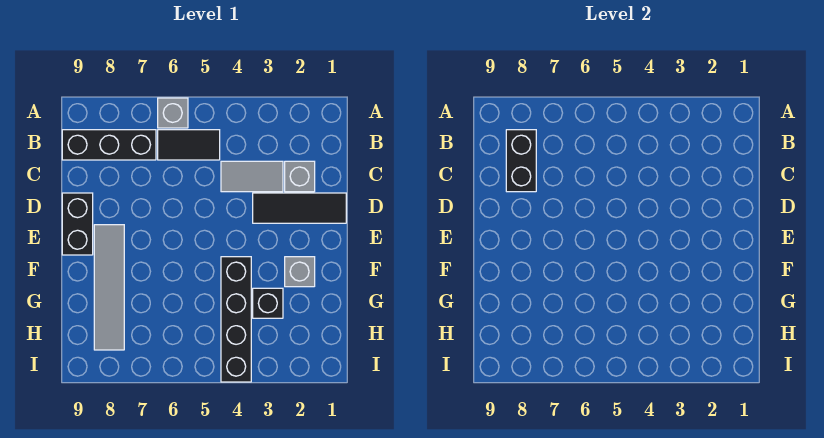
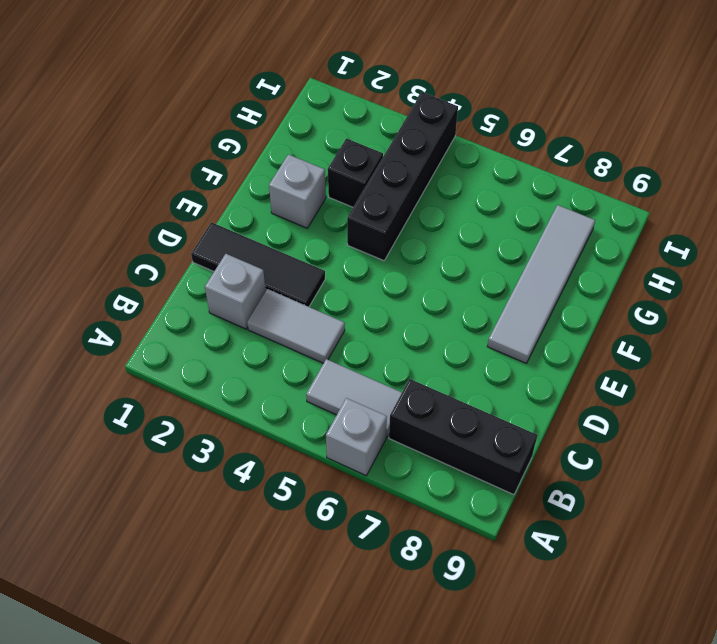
black 1x2 tile [158,130,220,160] -> grey 1x2 tile [306,359,402,437]
black 1x2 brick [506,130,536,192] -> none
black 1x2 brick [62,193,93,255] -> none

